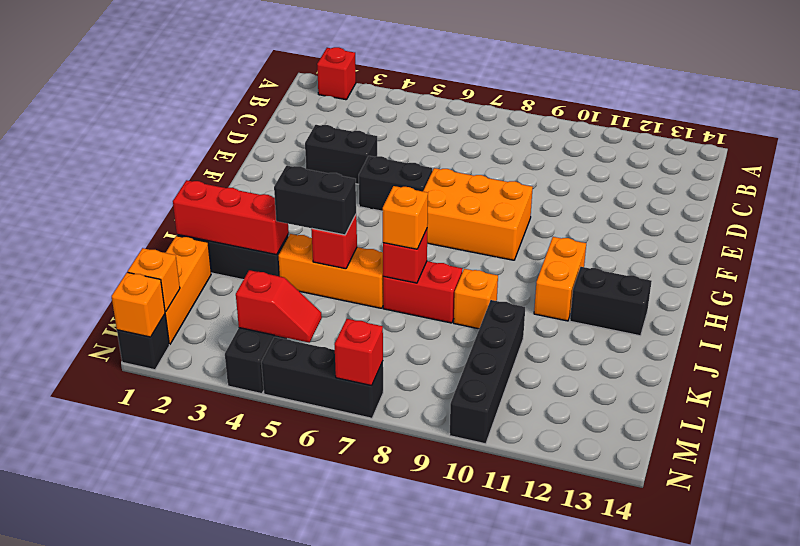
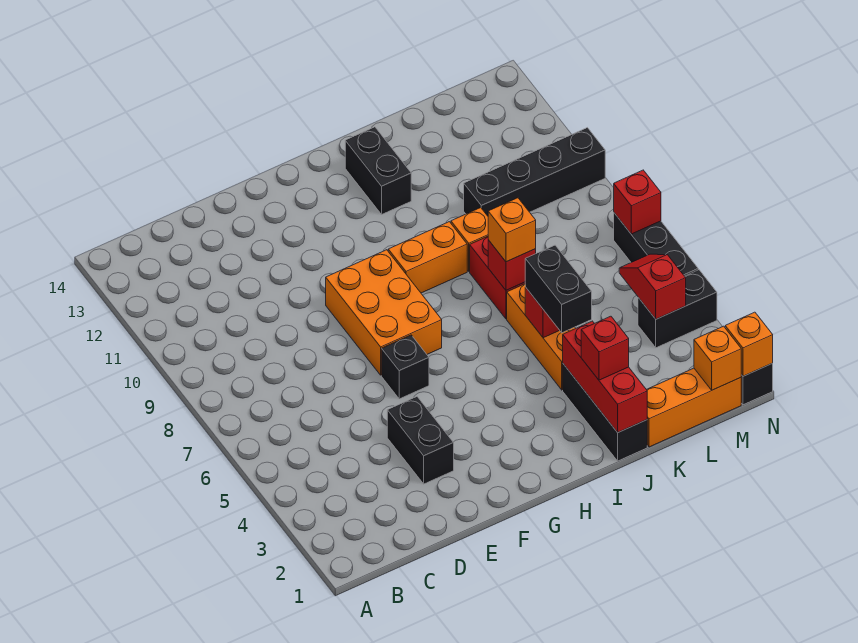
red 1x1 brick [317,47,356,100] -> red 1x1 brick moved to [581,316,629,380]
black 1x2 brick [359,156,432,211] -> black 1x1 brick [381,335,429,399]
orange 1x2 brick [534,237,586,321] -> orange 1x2 brick moved to [388,222,467,293]

